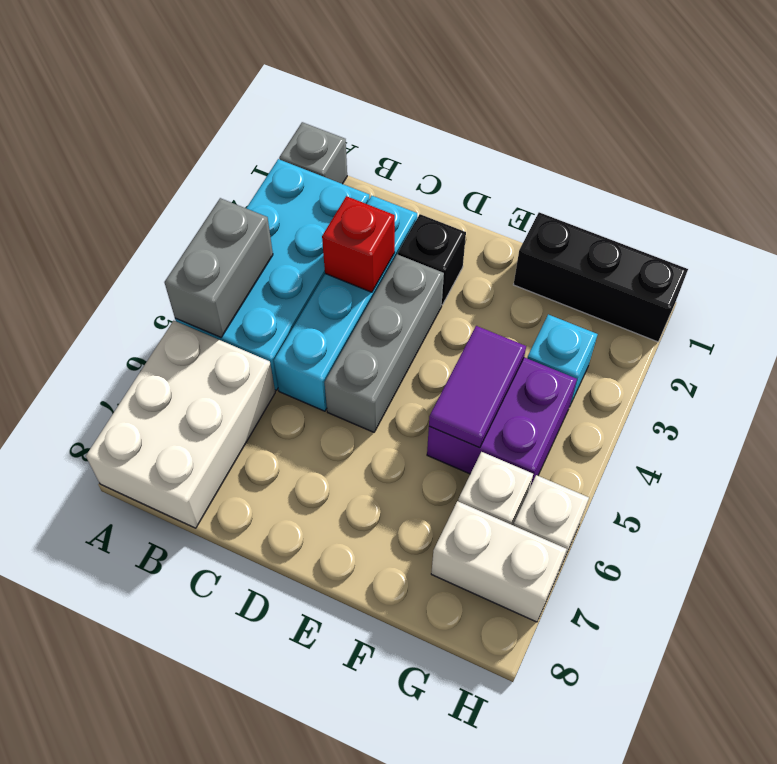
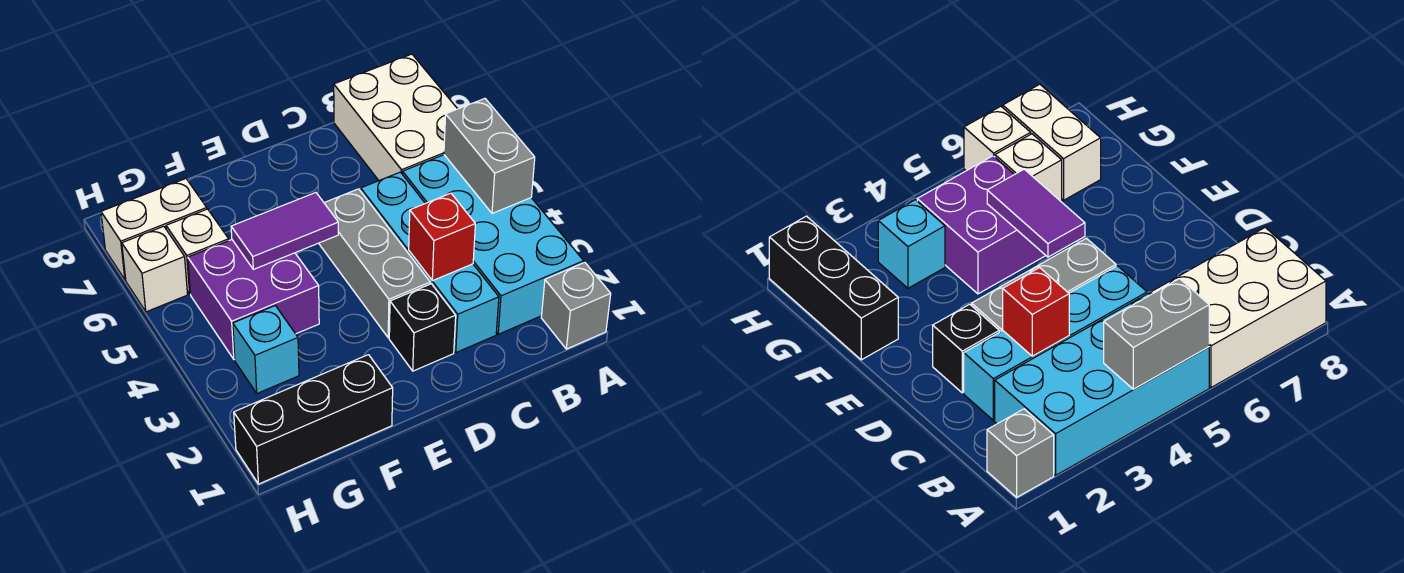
purple 1x2 tile [429,326,526,448] -> purple 1x2 tile turned to [231,193,338,269]

